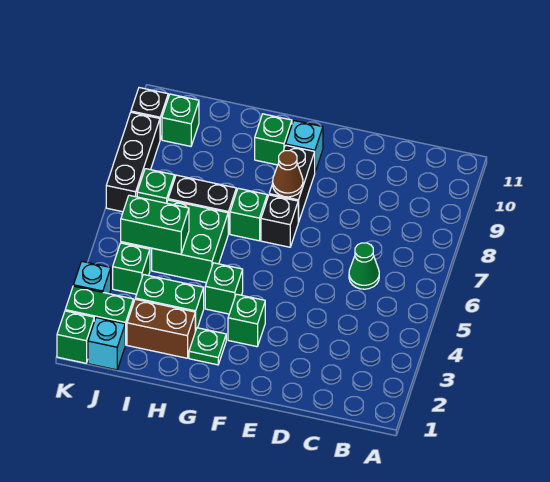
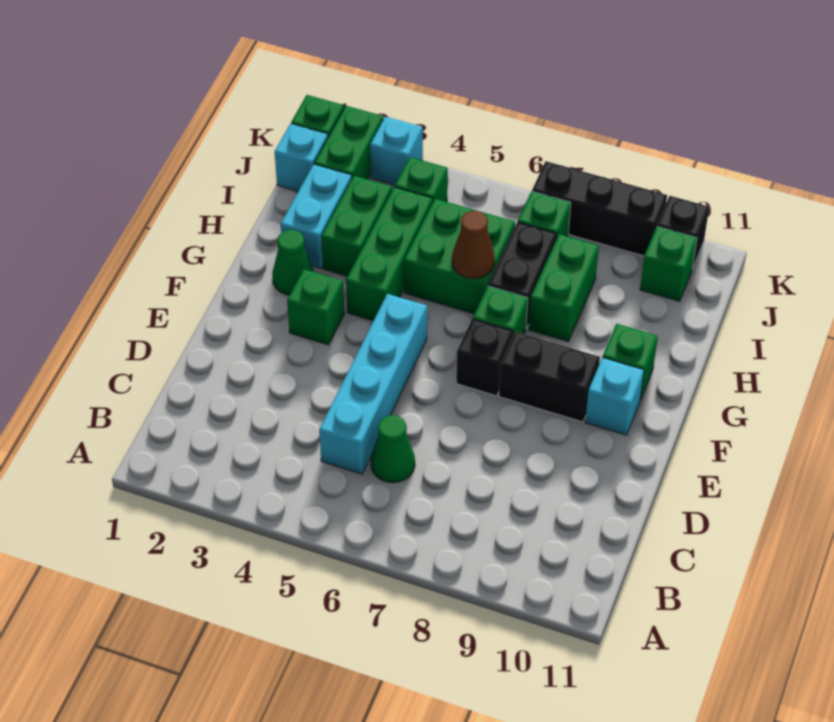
none -> cyan 1x4 brick [319,294,427,474]
brown 1x1 cone [273,151,303,197] -> brown 1x1 cone moved to [452,211,495,279]
green 1x1 plate [189,328,226,365] -> green 1x1 cone [272,230,313,295]
green 1x1 brick [205,263,243,314] -> green 1x3 brick [346,187,433,321]
brown 1x2 brick [127,299,195,358] -> cyan 1x2 brick [281,164,352,268]
green 1x2 brick [121,195,189,254] -> green 1x2 brick moved to [529,234,599,342]

